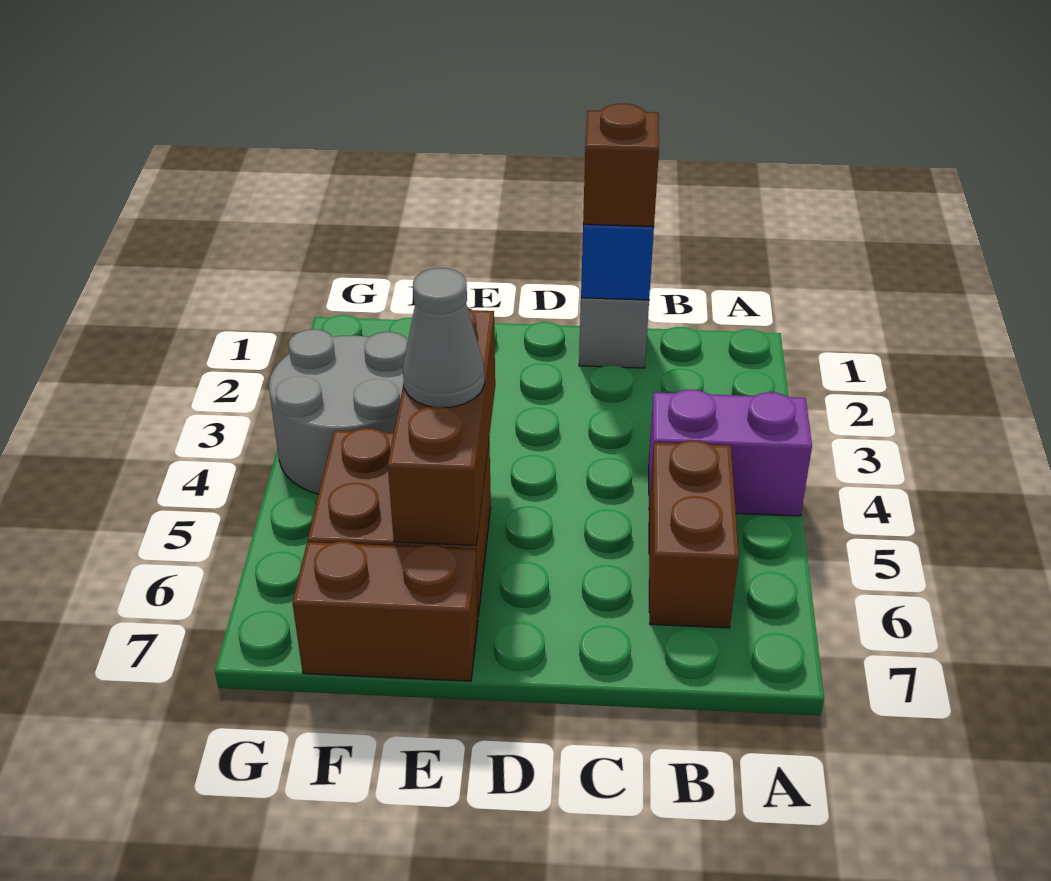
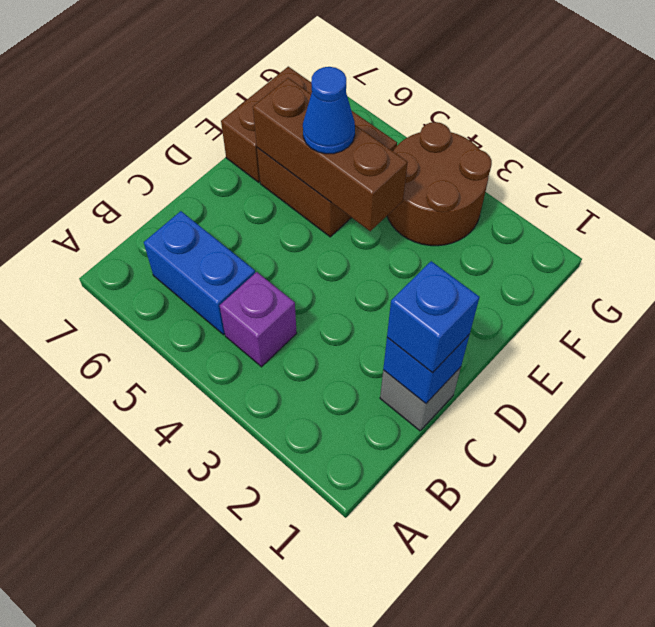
purple 1x2 brick [649,389,812,516] -> purple 1x1 brick [220,272,297,367]
brown 1x2 brick [649,440,739,628] -> blue 1x2 brick [144,211,255,335]
brown 1x1 brick [583,103,659,227] -> blue 1x1 brick [387,261,479,373]
grey 1x1 cone [403,268,485,408] -> blue 1x1 cone [303,67,355,154]
grey 2x2 round brick [269,329,408,494] -> brown 2x2 round brick [387,122,492,246]

